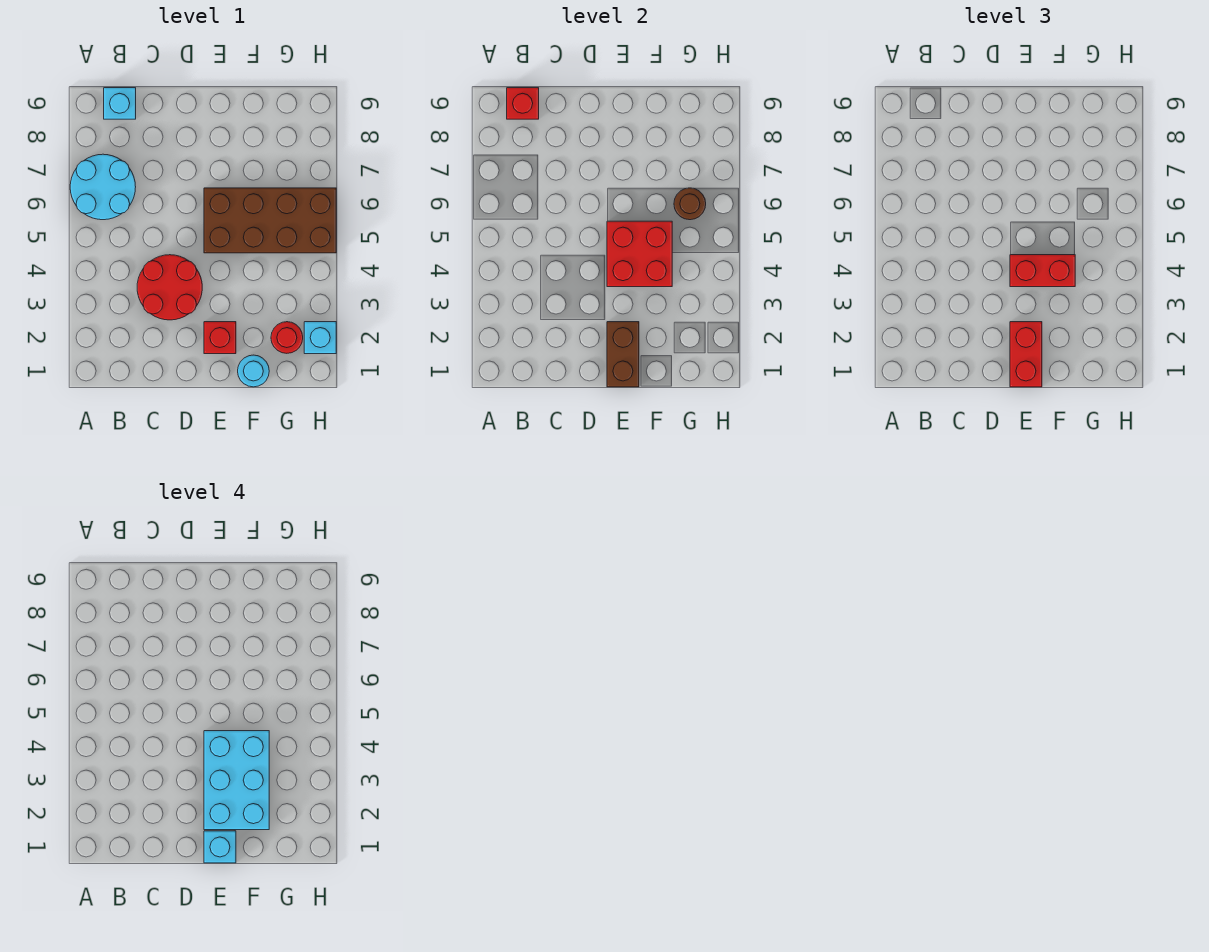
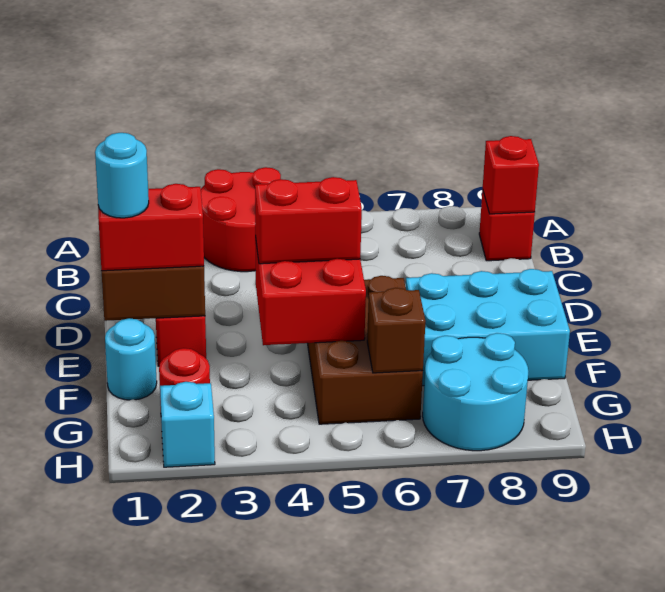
cyan 2x2 round brick [70,154,136,220] -> cyan 2x2 round brick moved to [423,333,528,451]
cyan 1x1 brick [104,88,136,119] -> red 1x1 brick [479,190,535,261]
red 2x2 round brick [137,255,202,320] -> red 2x2 round brick moved to [201,167,281,272]
cyan 1x1 brick [204,831,236,863] -> cyan 1x1 round brick [95,133,149,218]
cyan 2x3 brick [204,731,269,830] -> cyan 2x3 brick moved to [406,269,570,386]
red 1x2 brick [1010,255,1075,287] -> red 1x2 brick turned to [255,177,362,264]
brown 2x4 brick [204,188,336,253] -> brown 2x3 brick [308,276,423,424]
brown 1x1 round brick [674,188,706,220] -> brown 1x1 brick [367,288,426,373]

